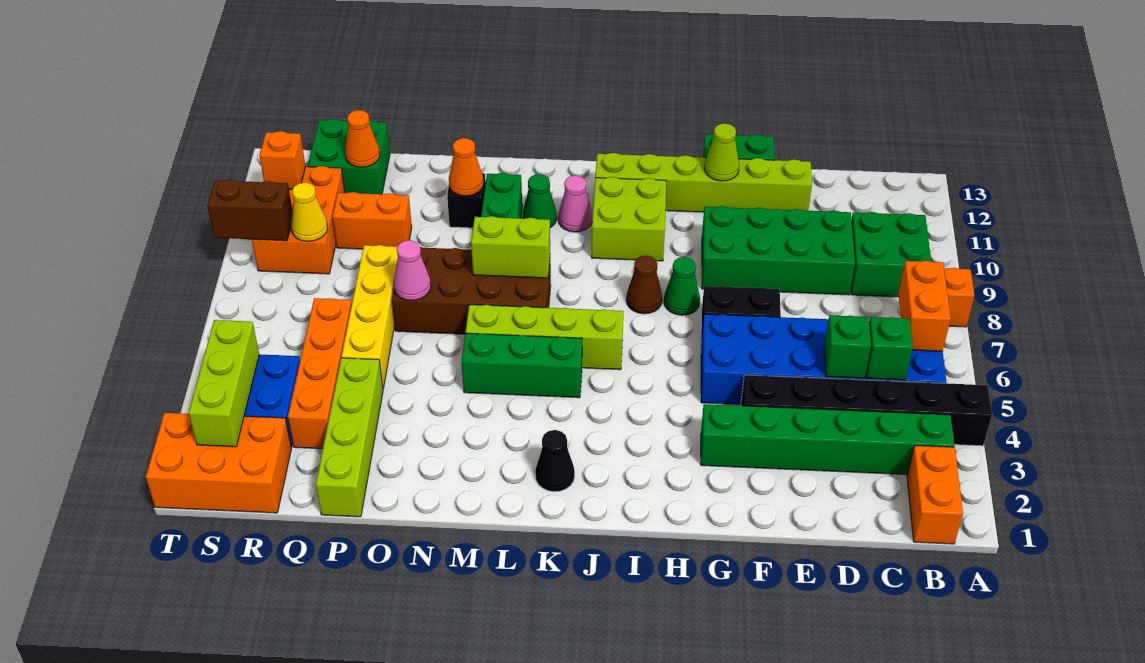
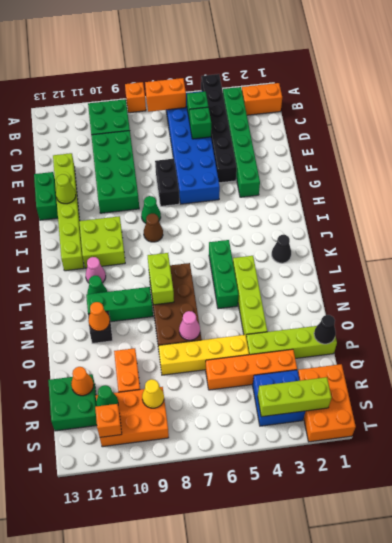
lime 1x4 brick [466,305,623,370] -> lime 1x4 brick moved to [233,256,267,336]
none -> black 1x1 cone [314,315,336,344]
none -> green 1x1 cone [96,385,118,406]
brown 1x2 brick [207,180,293,241] -> none

